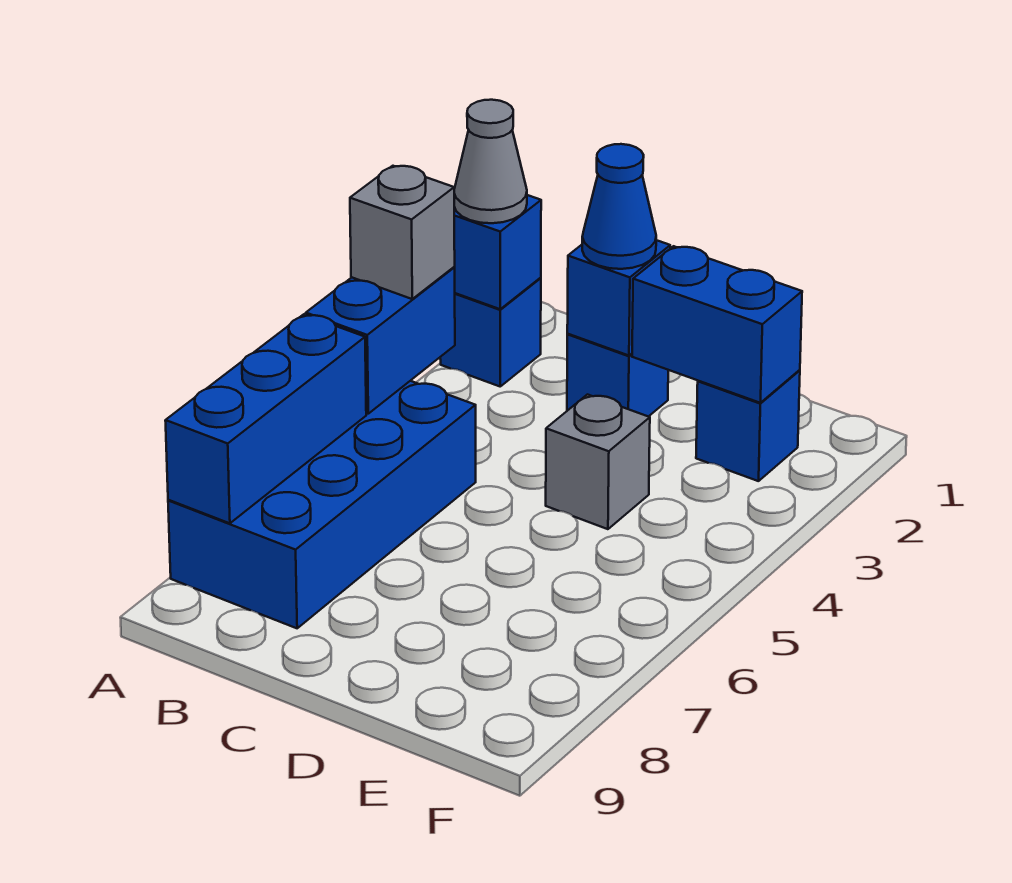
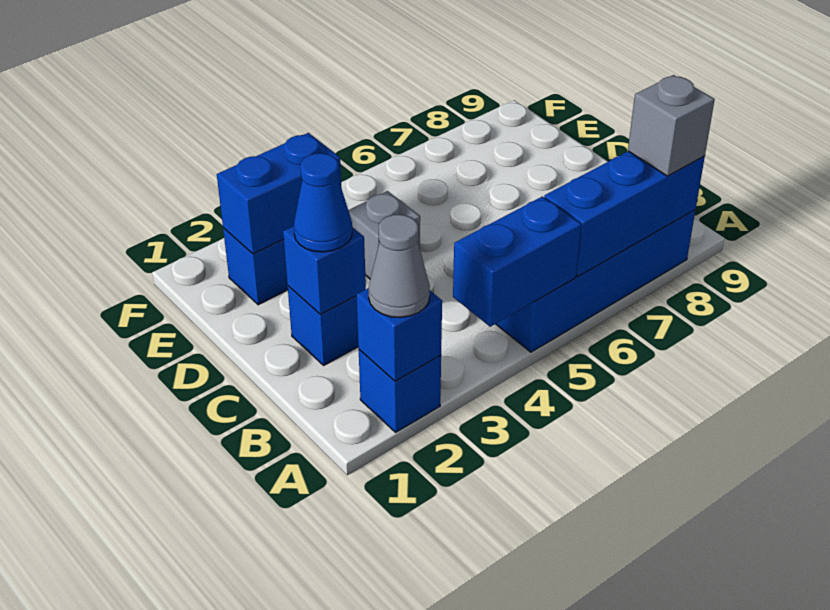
grey 1x1 brick [350,166,455,299] -> grey 1x1 brick moved to [628,75,715,176]
blue 1x2 brick [632,246,802,403] -> blue 1x2 brick turned to [217,133,342,254]

